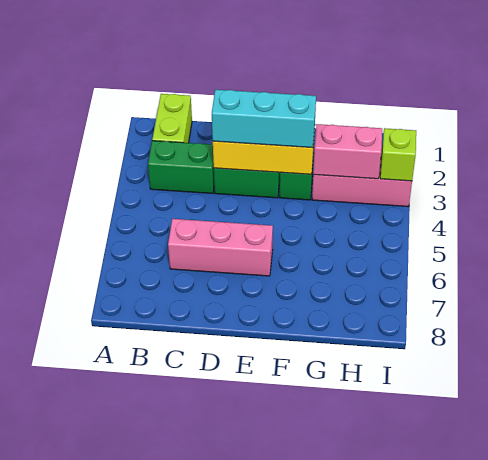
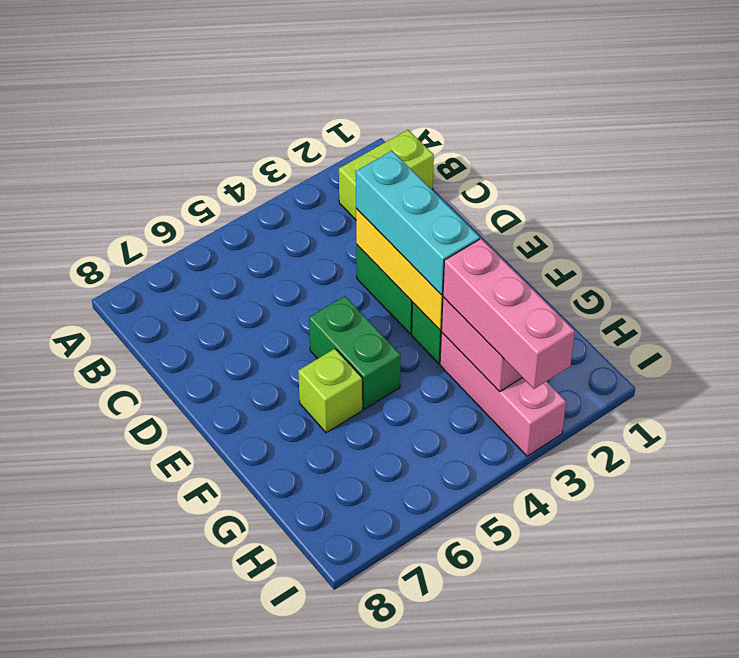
green 1x2 brick [148,141,214,194] -> green 1x2 brick moved to [309,296,401,409]
pink 1x3 brick [168,219,273,276] -> pink 1x3 brick moved to [443,239,575,389]
lime 1x1 brick [380,128,416,181] -> lime 1x1 brick moved to [298,349,362,433]

